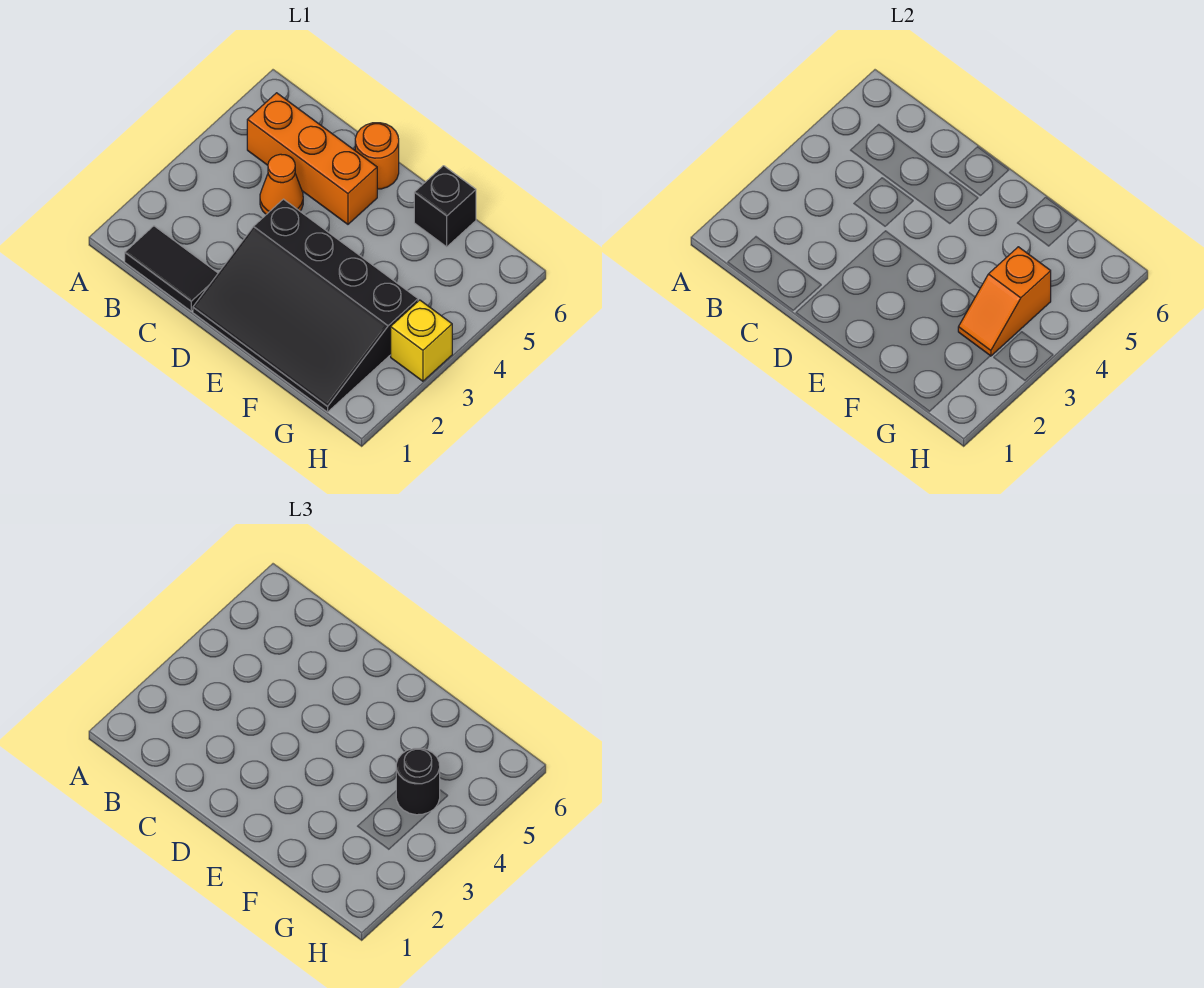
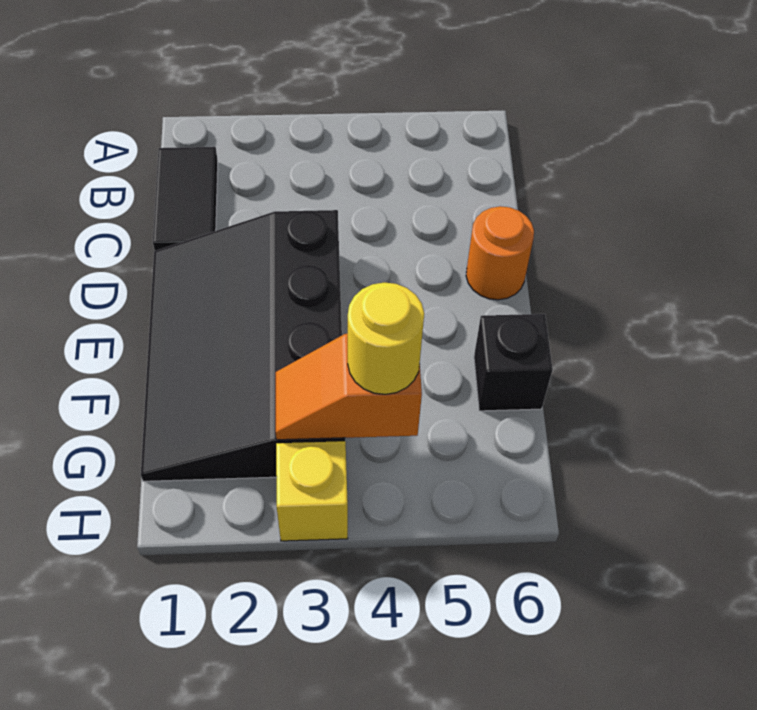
orange 1x3 brick [247,93,377,224] -> none
orange 1x1 cone [260,154,303,215] -> none
black 1x1 round brick [396,748,440,815] -> yellow 1x1 round brick [348,282,424,394]

